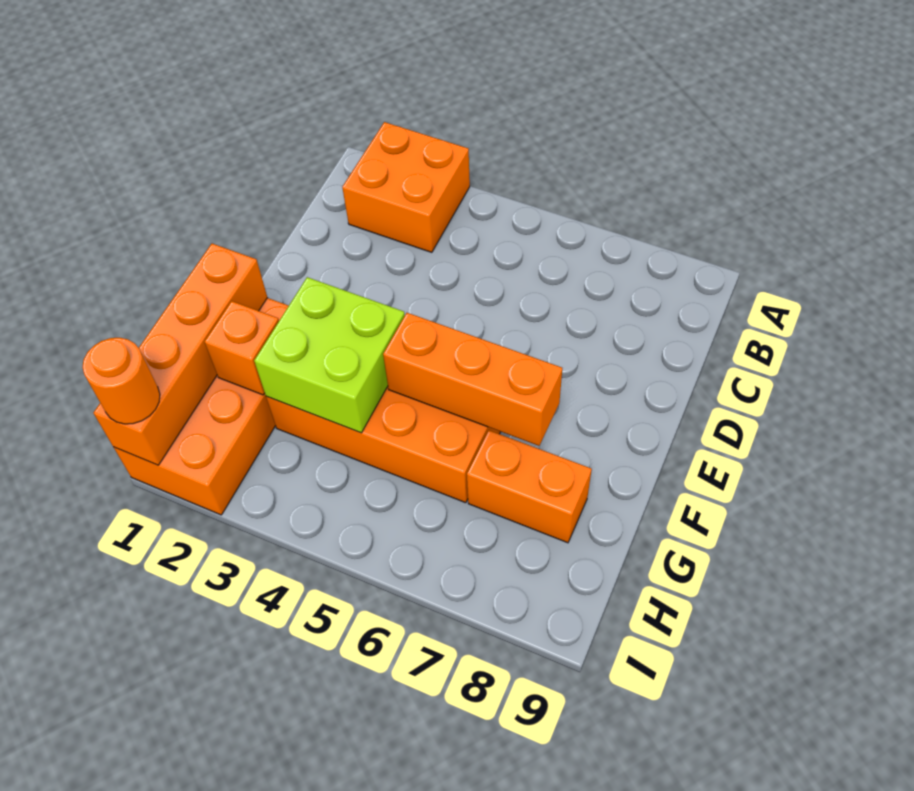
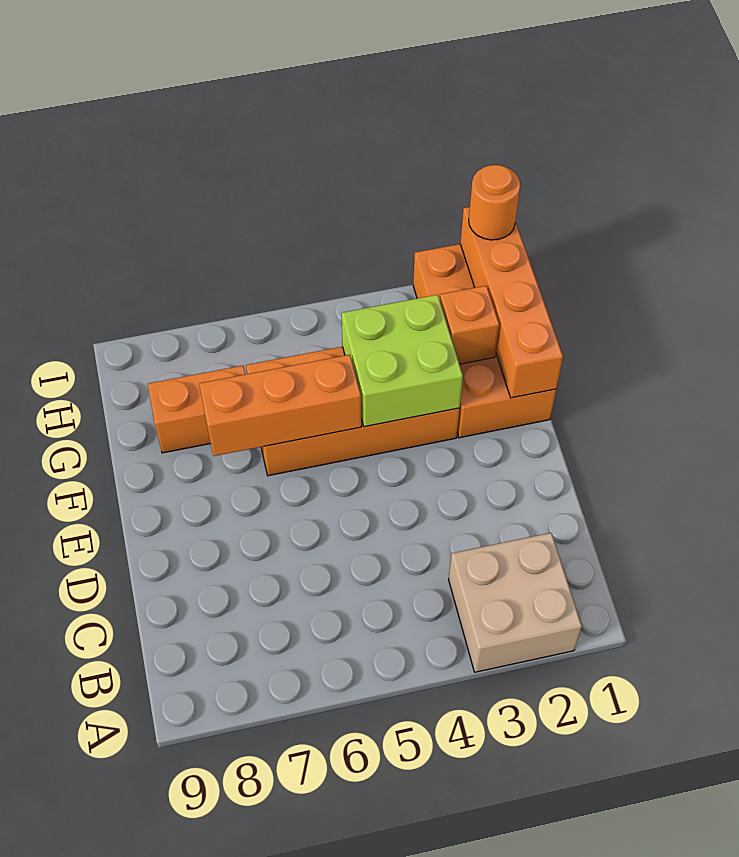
orange 2x2 brick [342,122,470,252] -> tan 2x2 brick [449,533,582,672]

